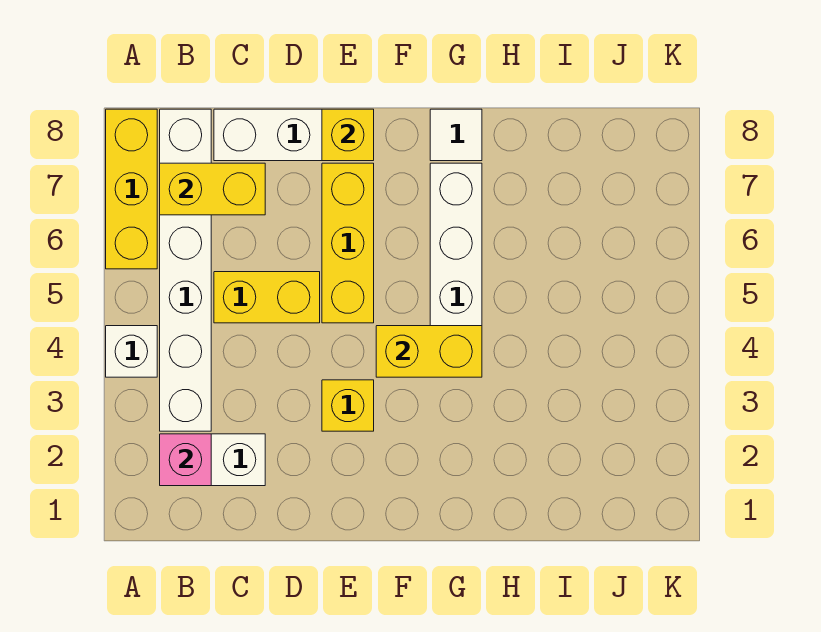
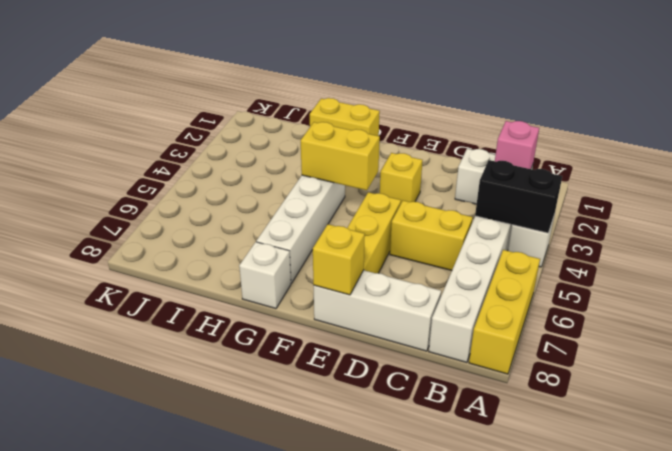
none -> black 1x2 brick [475,160,562,233]
yellow 1x2 brick [160,163,265,215] -> yellow 1x2 brick moved to [310,98,380,136]
white 1x1 tile [430,109,482,161] -> white 1x1 brick [239,242,291,309]

